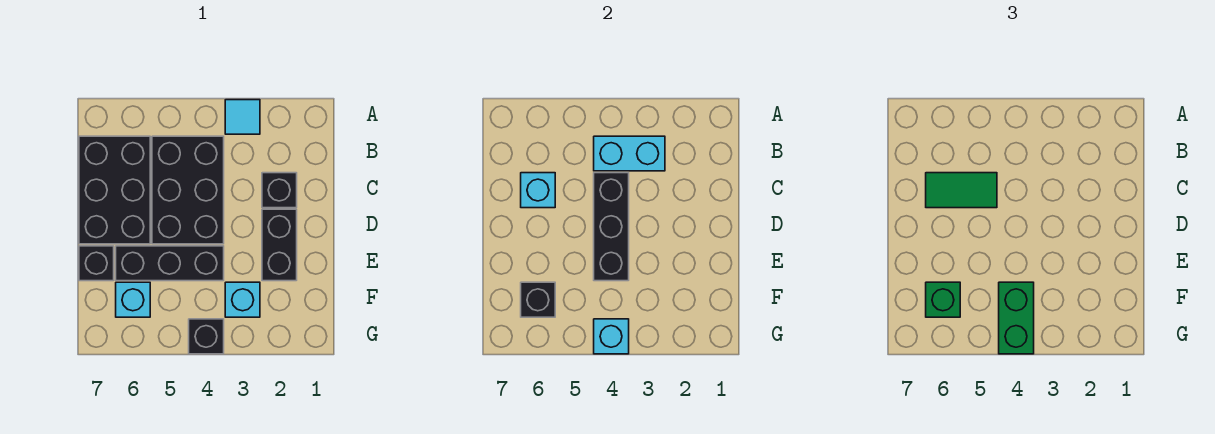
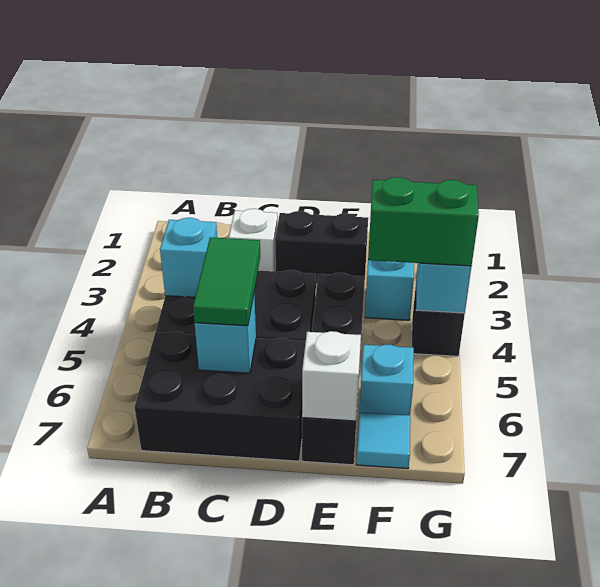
cyan 1x1 tile [225,100,260,134] -> cyan 1x1 tile moved to [356,412,410,469]
cyan 1x2 brick [594,136,665,171] -> cyan 1x1 brick [160,218,217,297]
black 1x1 brick [262,173,297,208] -> white 1x1 brick [229,209,278,271]
black 1x3 brick [594,173,629,281] -> none
none -> white 1x1 brick [302,331,361,421]
black 1x1 brick [521,282,555,317] -> none
green 1x1 brick [926,282,960,317] -> none

